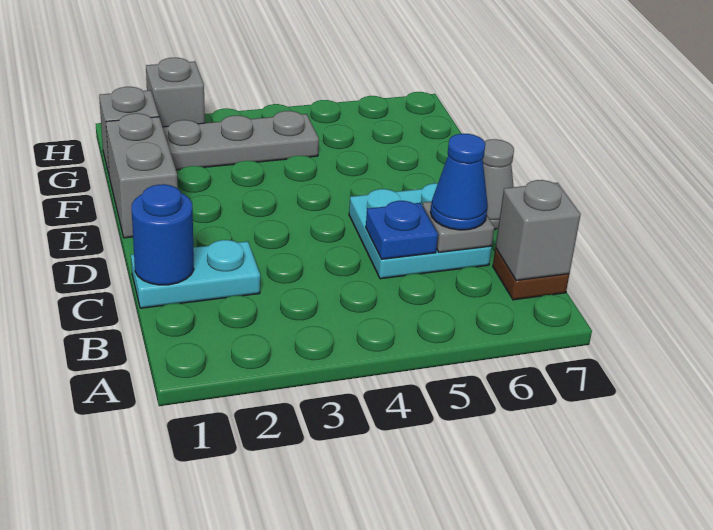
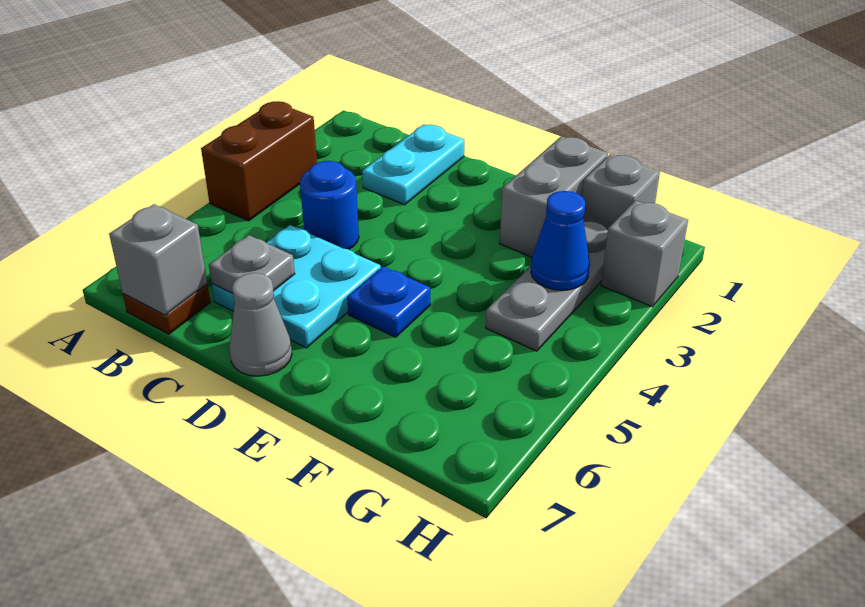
none -> brown 1x2 brick [201,101,317,221]
blue 1x1 round brick [132,184,194,285] -> blue 1x1 round brick moved to [300,161,359,249]
blue 1x1 plate [366,201,438,259] -> blue 1x1 plate moved to [347,266,430,337]
blue 1x1 cone [430,134,488,230] -> blue 1x1 cone moved to [531,191,590,290]
grey 1x2 brick [106,113,178,238] -> grey 1x2 brick turned to [500,137,608,257]

